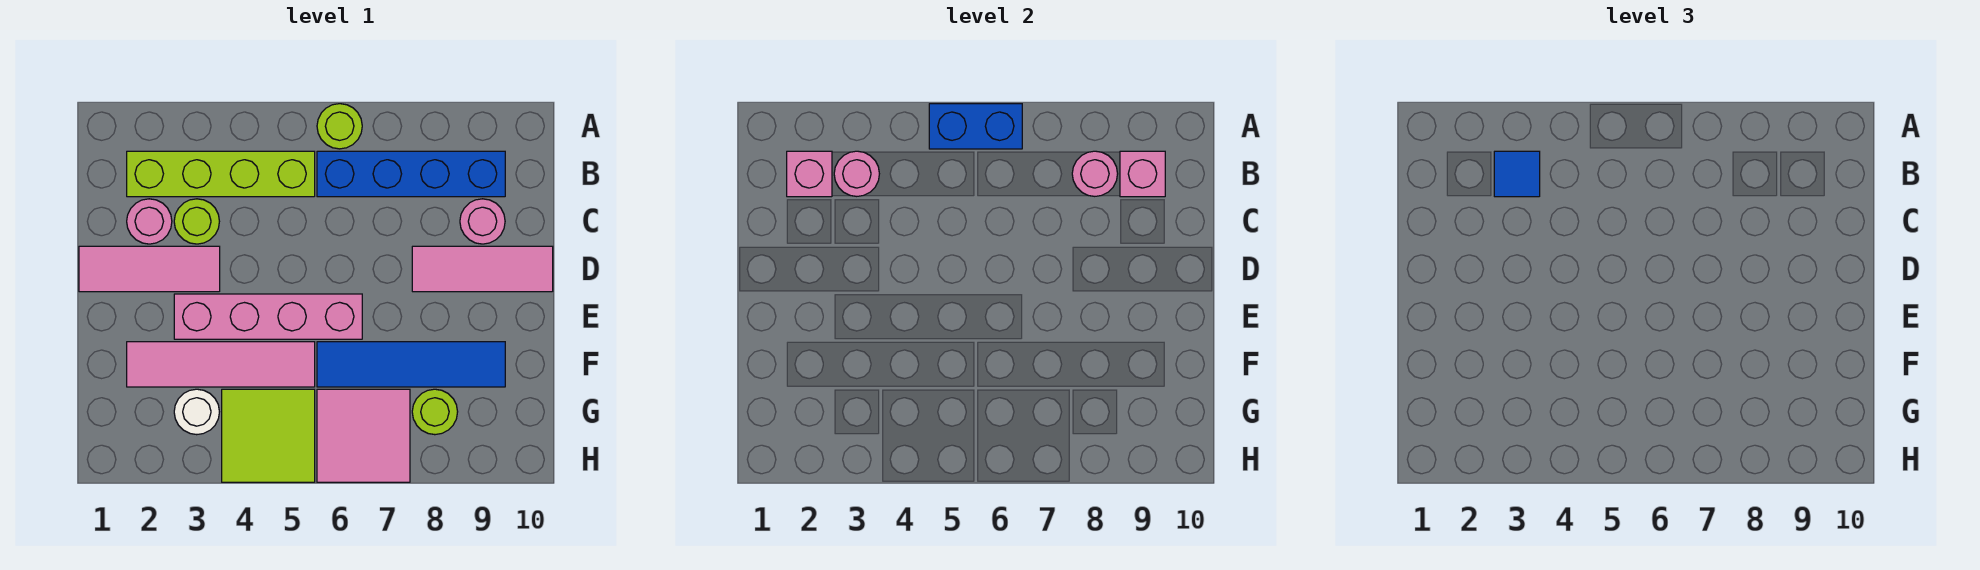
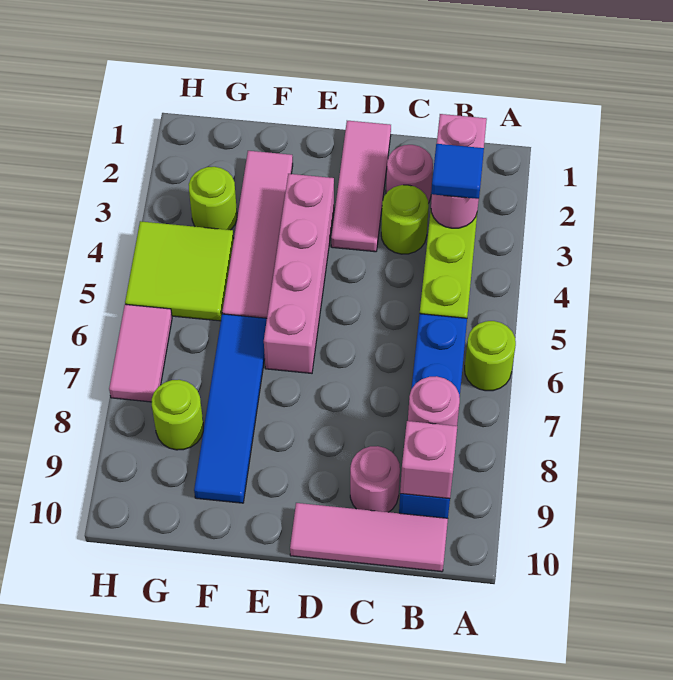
blue 1x2 brick [929,104,1022,149] -> none
pink 1x3 tile [412,246,553,292] -> pink 1x3 tile turned to [290,503,448,572]
white 1x1 round brick [174,389,219,435] -> lime 1x1 round brick [189,167,237,230]
pink 2x2 tile [317,389,410,482] -> pink 1x2 tile [109,304,172,402]

